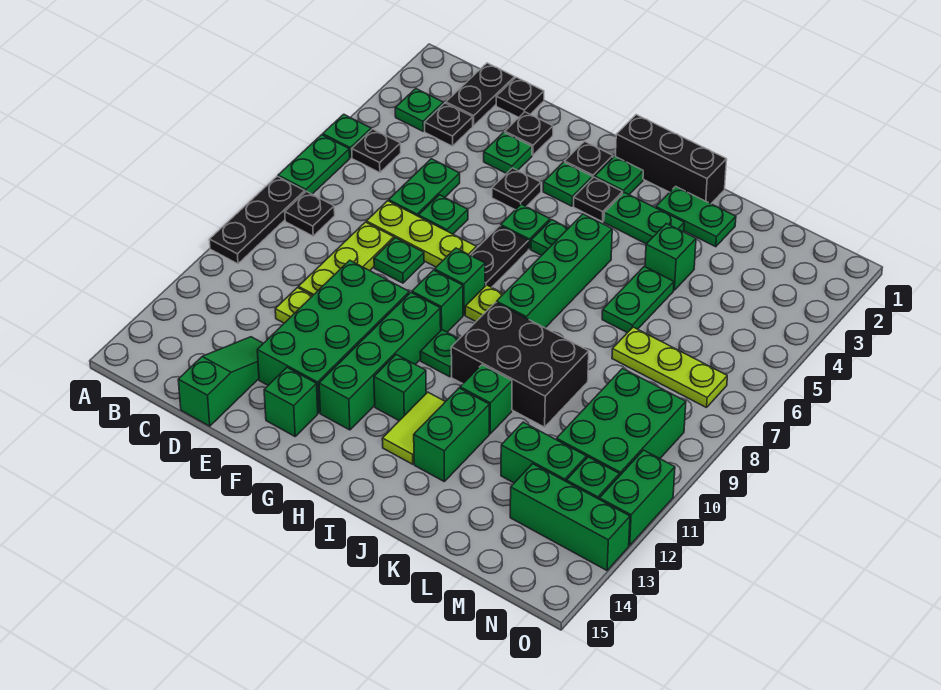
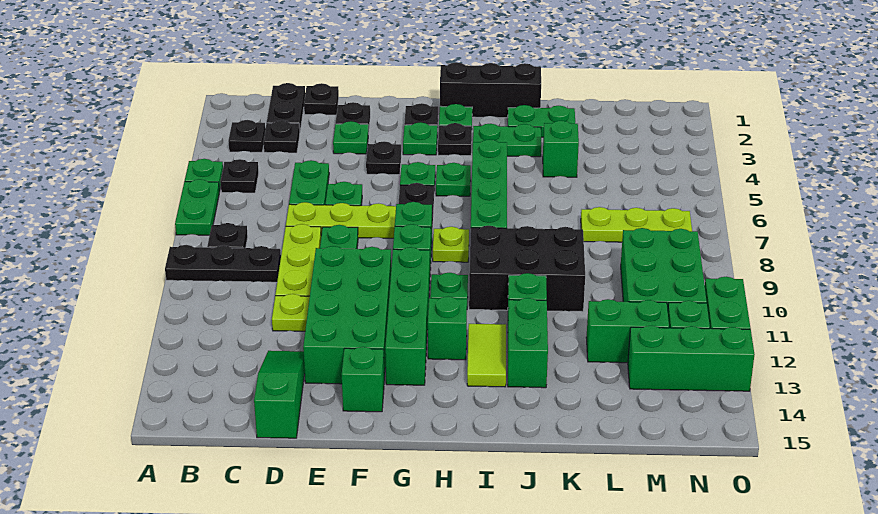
black 1x3 plate [209,176,305,264] -> black 1x3 plate turned to [165,245,281,282]
green 1x1 plate [395,89,443,131] -> black 1x1 plate [228,120,265,152]
green 1x2 plate [602,267,674,333] -> none

